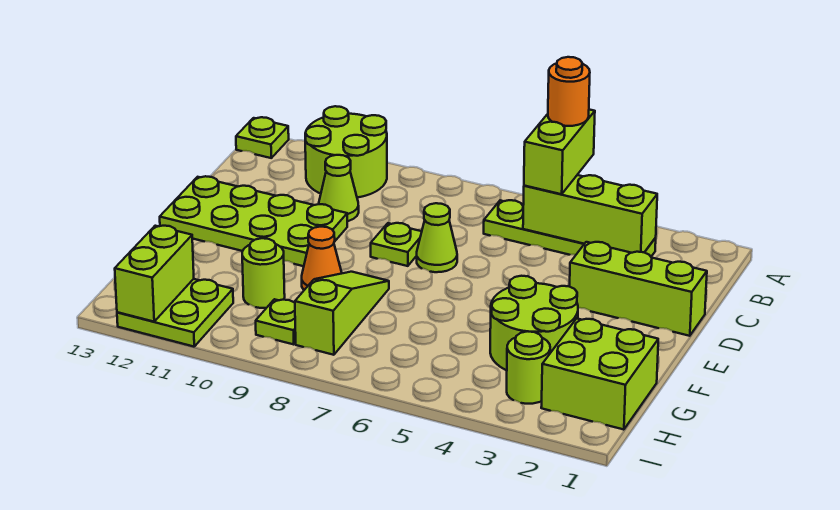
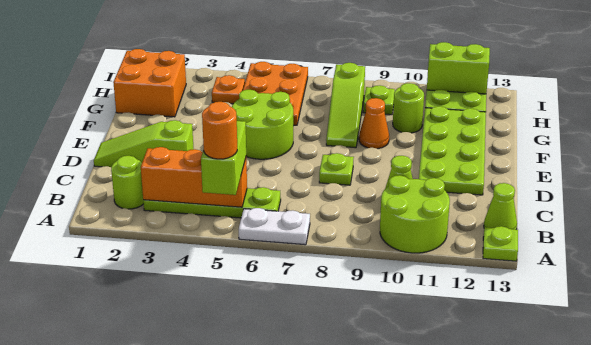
none -> white 1x2 plate [239,208,310,245]
lime 1x3 brick [523,175,657,253] -> orange 1x3 brick [141,147,247,207]
lime 1x3 brick [570,242,707,336] -> lime 1x3 slope [94,120,194,167]
lime 1x1 cone [417,203,457,272] -> lime 1x1 cone moved to [484,183,517,229]
lime 2x4 plate [160,176,347,266] -> lime 2x4 plate turned to [419,106,486,195]
lime 2x2 round brick [490,276,578,370] -> lime 2x2 round brick moved to [232,90,293,159]
lime 2x2 brick [541,319,658,430] -> orange 2x2 brick [113,49,186,117]
none -> orange 2x3 plate [243,62,308,125]
lime 1x1 round brick [507,331,550,404] -> lime 1x1 round brick moved to [111,156,144,209]
none -> orange 1x1 plate [212,75,245,104]
lime 1x2 brick [115,226,194,322] -> lime 1x2 brick turned to [427,42,490,94]

